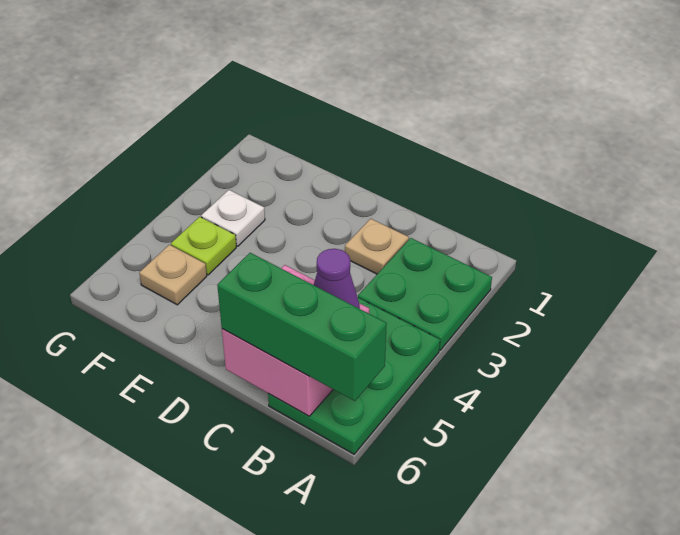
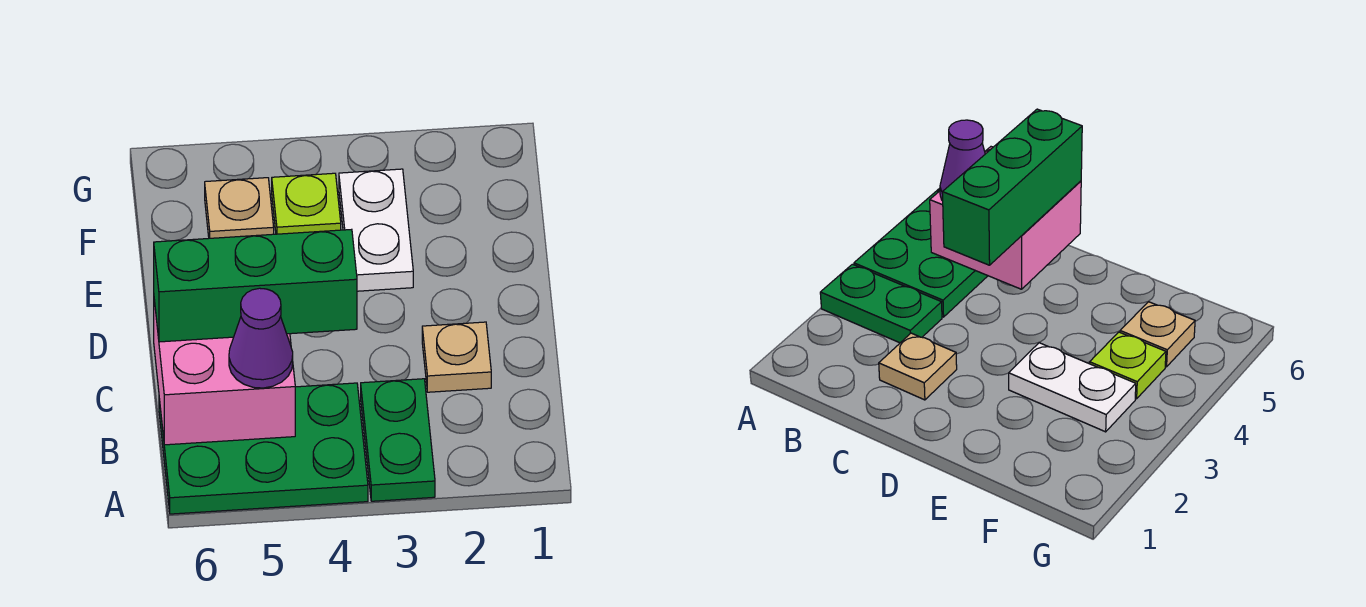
green 2x2 plate [358,238,492,350] -> green 1x2 plate [361,379,435,501]
green 1x3 brick [217,253,387,401] -> green 1x3 brick turned to [154,229,357,342]
white 1x1 plate [201,190,265,246] -> white 1x2 plate [339,169,413,291]

